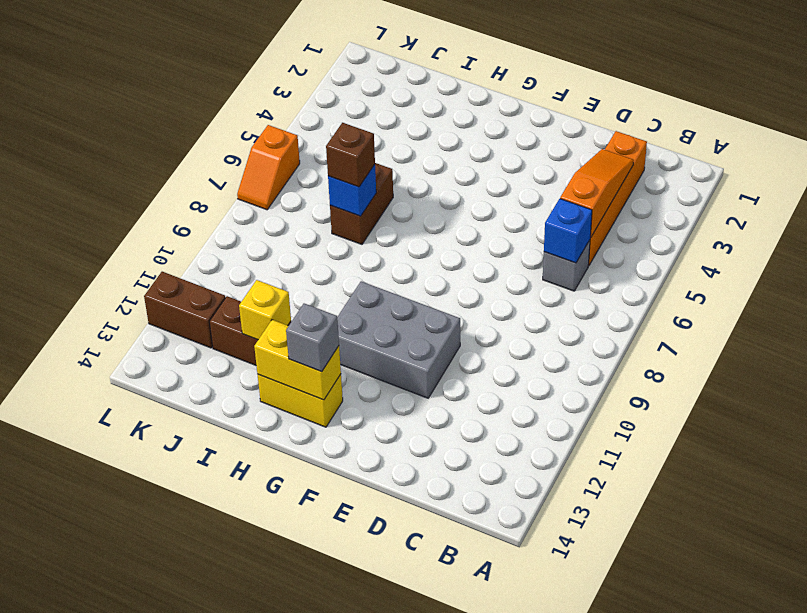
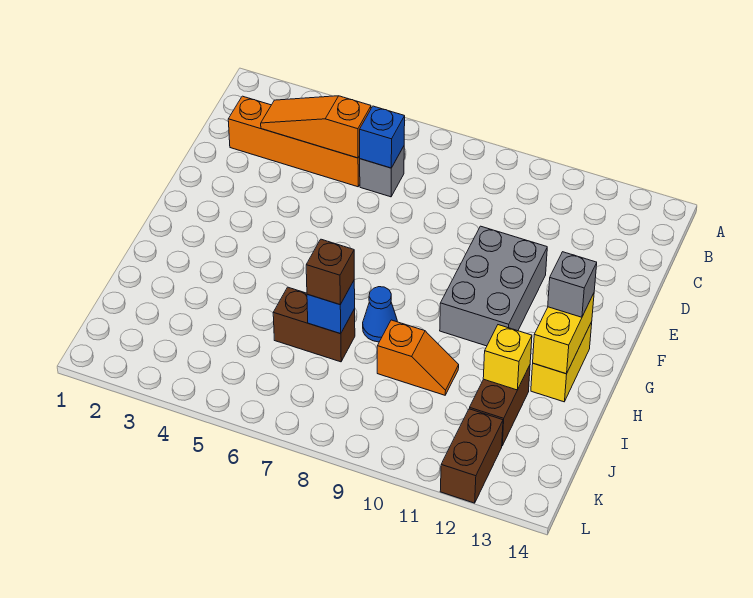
none -> blue 1x1 cone [363,287,397,342]
orange 1x2 slope [237,125,300,210] -> orange 1x2 slope moved to [377,320,459,395]

